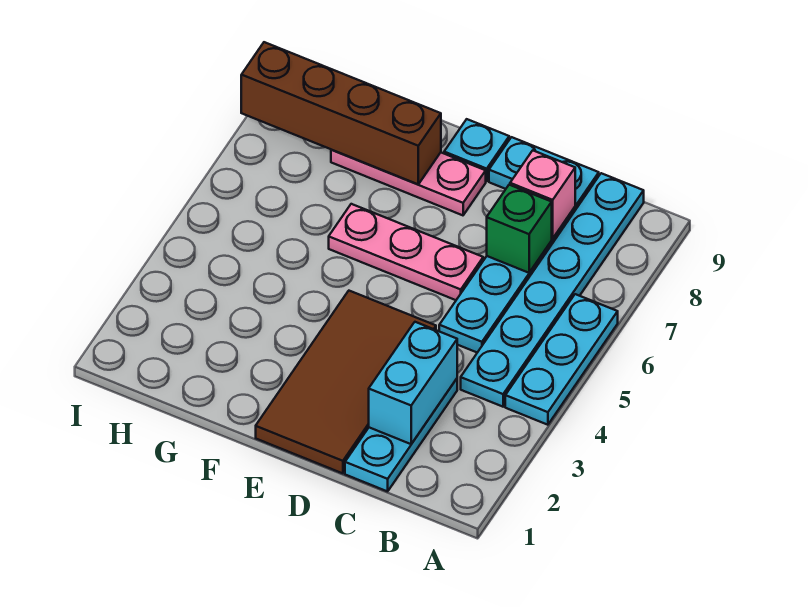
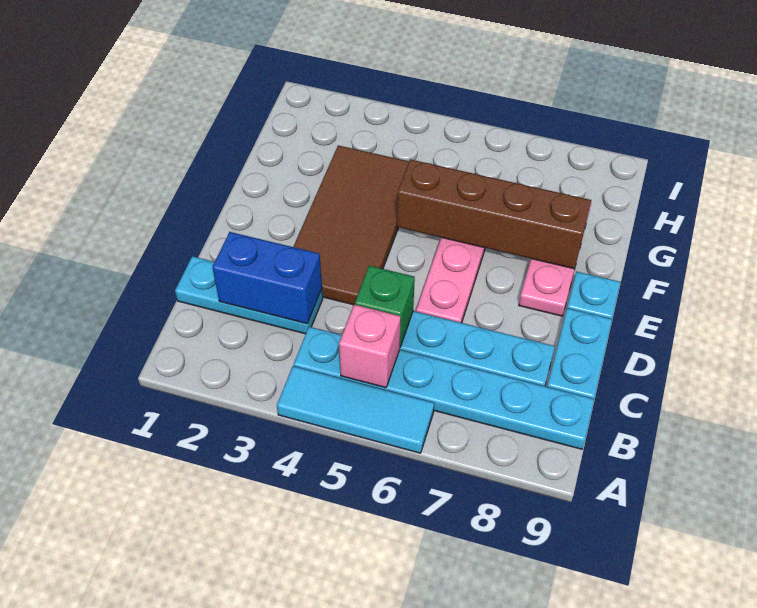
cyan 1x3 plate [505,294,618,425] -> cyan 1x3 tile [277,366,434,453]
cyan 1x2 brick [369,322,457,444] -> blue 1x2 brick [212,232,322,324]
green 1x1 brick [487,185,552,273] -> green 1x1 brick moved to [355,266,415,347]
pink 1x1 brick [510,151,575,238] -> pink 1x1 brick moved to [339,305,401,388]
brown 2x4 tile [256,291,436,473] -> brown 2x4 tile turned to [293,145,409,305]
brown 1x4 brick [241,42,441,184] -> brown 1x4 brick turned to [397,159,591,269]

